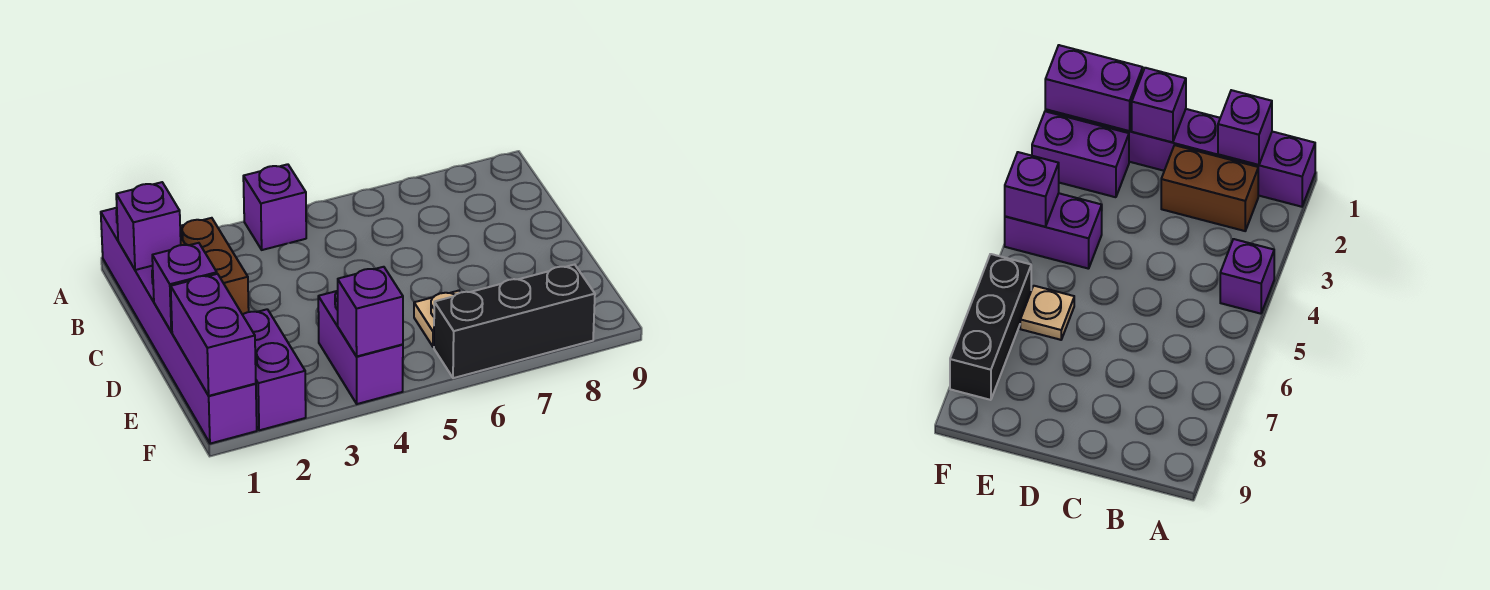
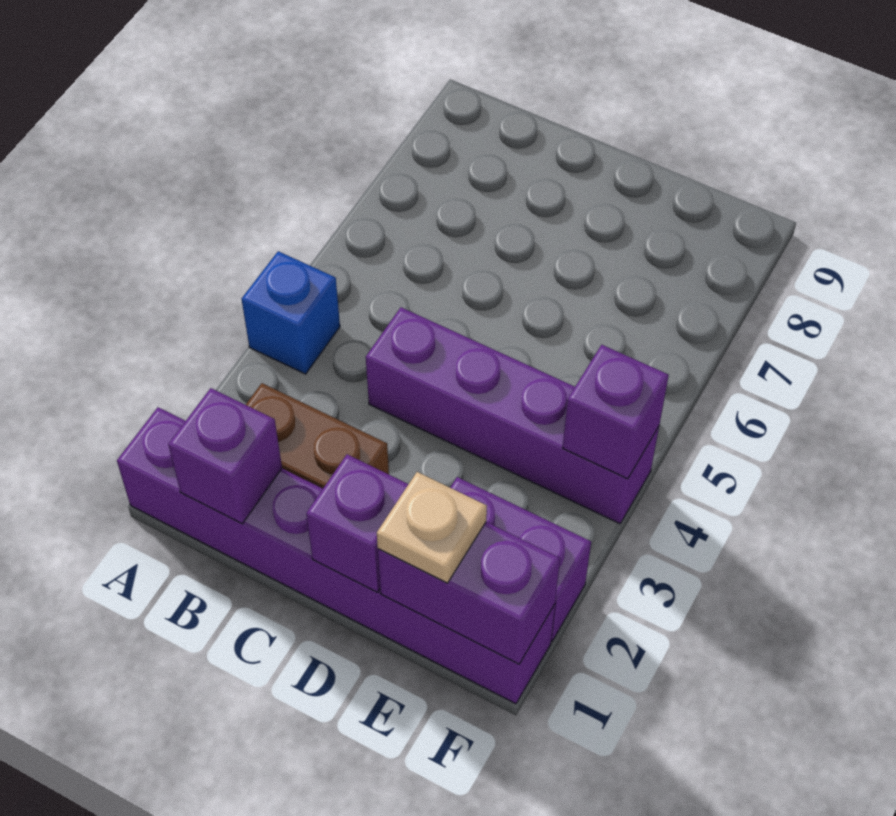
purple 1x1 brick [243,164,306,250] -> blue 1x1 brick [241,251,340,374]
purple 1x2 brick [318,291,403,404] -> purple 1x4 brick [366,307,659,524]
tan 1x1 plate [414,291,461,347] -> tan 1x1 plate moved to [377,472,487,583]
black 1x3 brick [434,265,595,378] -> none

